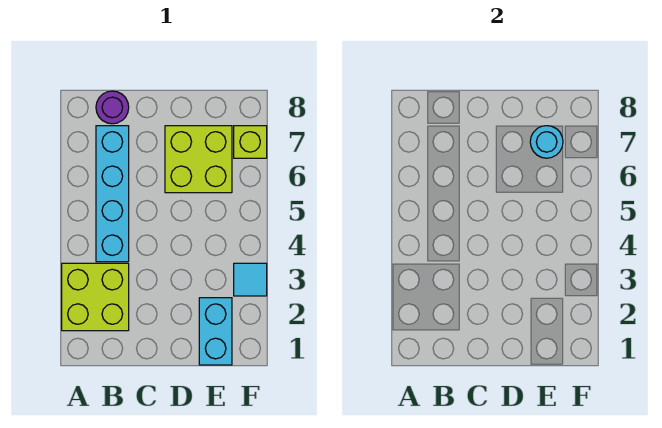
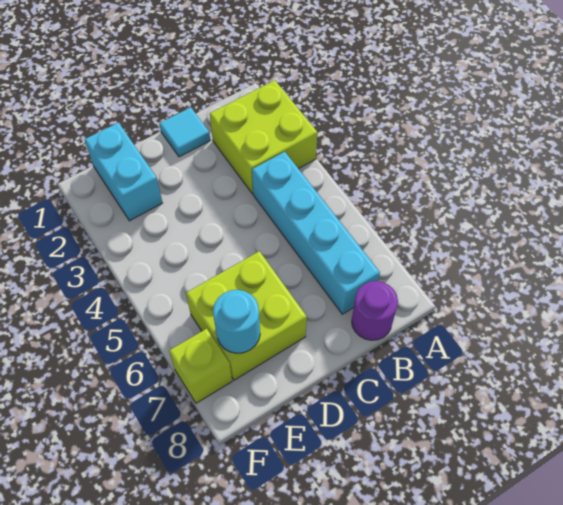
cyan 1x1 tile [234,263,267,296] -> cyan 1x1 tile moved to [159,107,210,157]

